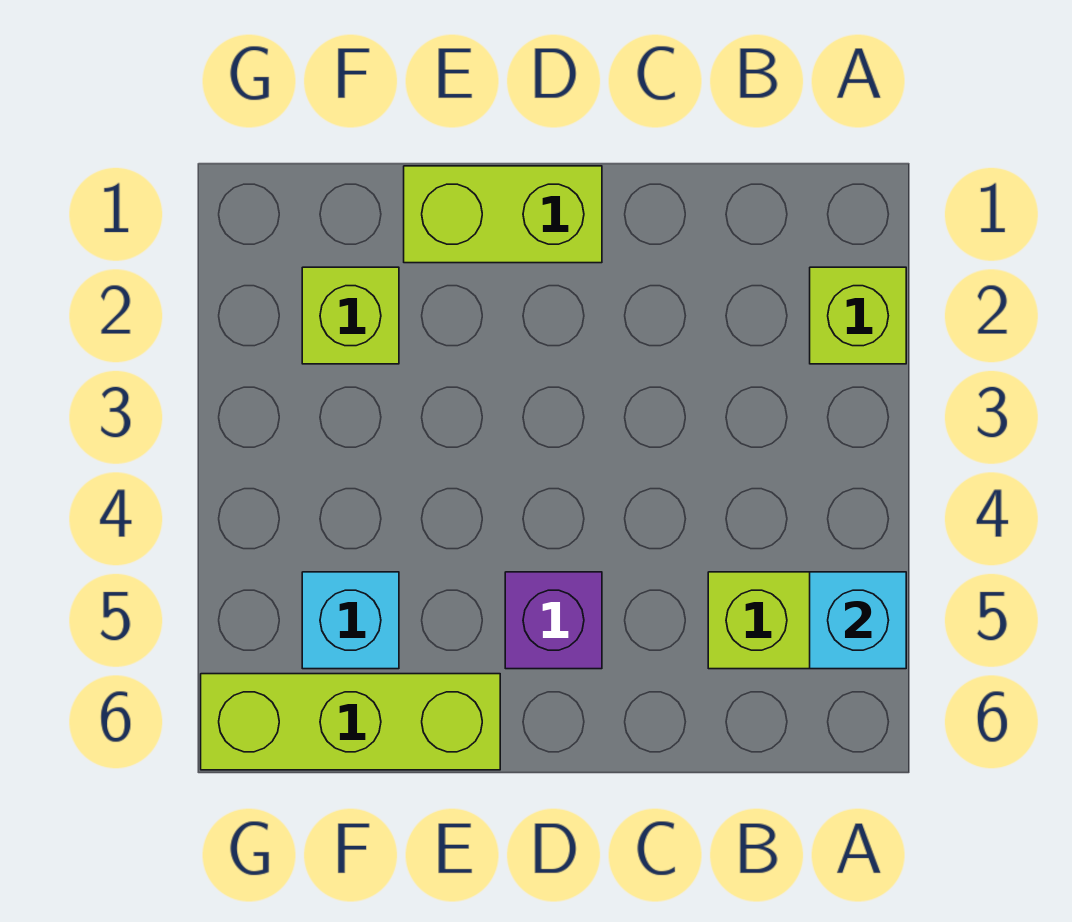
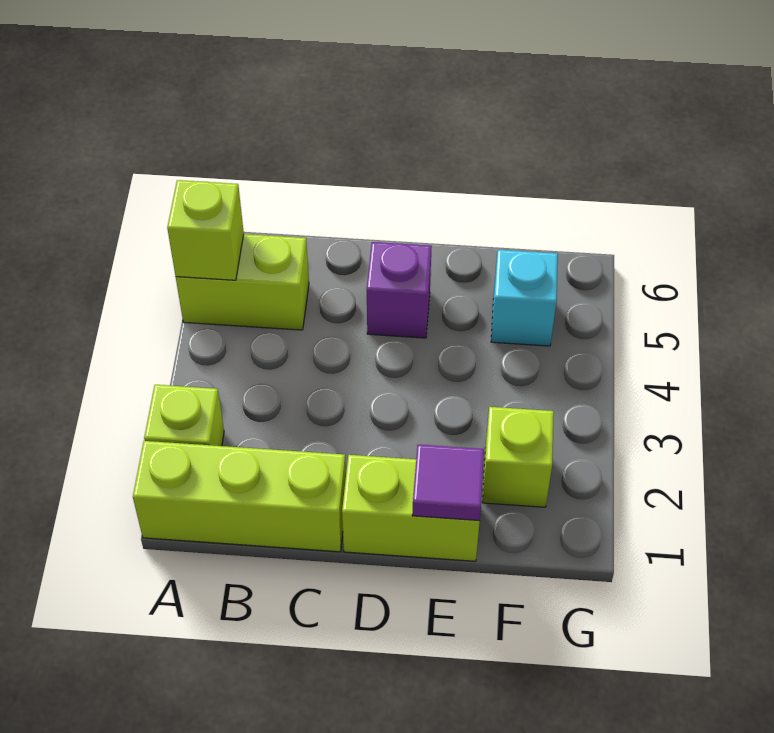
cyan 1x1 brick [810,572,906,669] -> lime 1x1 brick [167,180,244,280]
none -> purple 1x1 tile [412,445,484,521]
lime 1x3 brick [201,674,500,770] -> lime 1x3 brick moved to [133,441,346,552]

